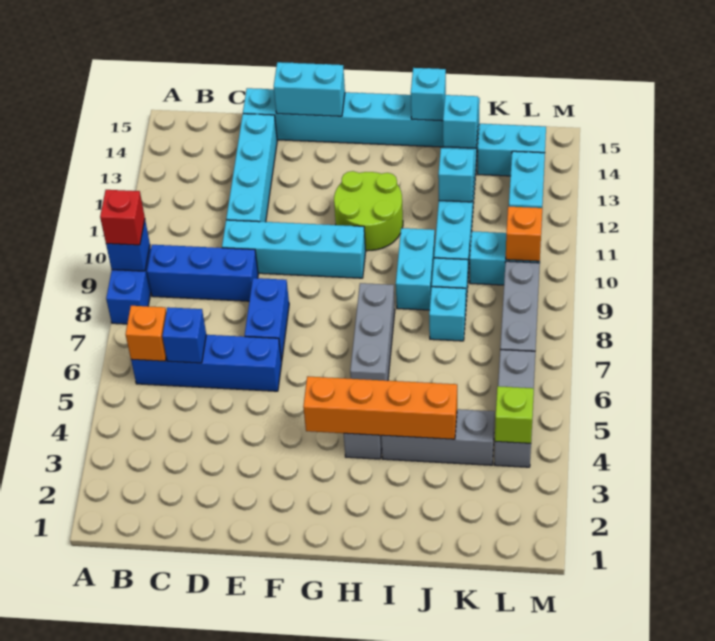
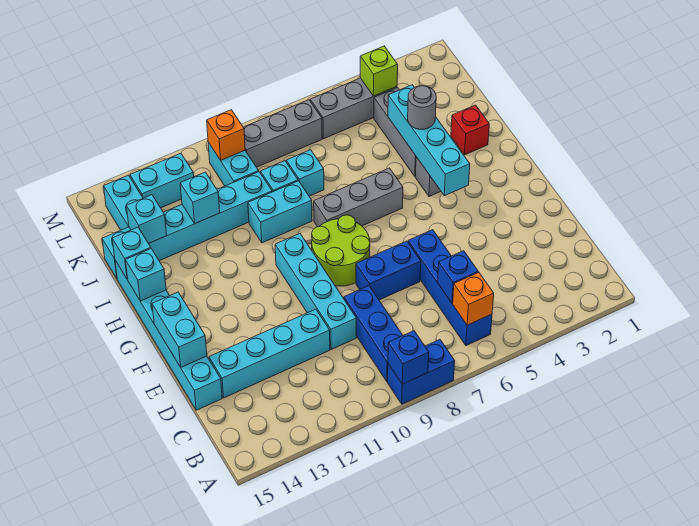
red 1x1 brick [100,190,145,245] -> red 1x1 brick moved to [451,105,489,155]
orange 1x4 brick [303,376,457,439] -> cyan 1x4 brick [388,85,470,196]
lime 2x2 round brick [334,171,403,251] -> lime 2x2 round brick moved to [312,215,370,286]
none -> cyan 1x1 brick [125,249,166,301]
none -> grey 1x1 round brick [408,86,436,129]

